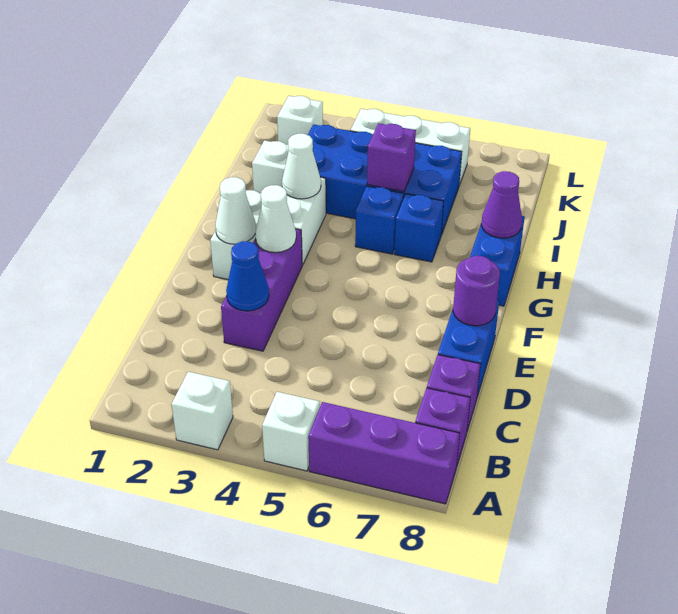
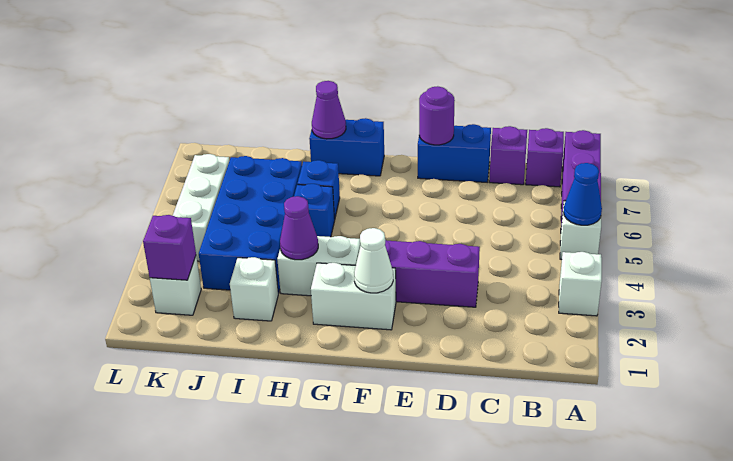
blue 1x1 cone [226,241,269,311] -> blue 1x1 cone moved to [564,163,602,225]
white 1x1 cone [255,185,296,252] -> none
white 1x1 cone [282,134,321,199] -> purple 1x1 cone [280,196,318,260]
purple 1x1 brick [367,123,416,191] -> purple 1x1 brick moved to [143,215,196,280]

